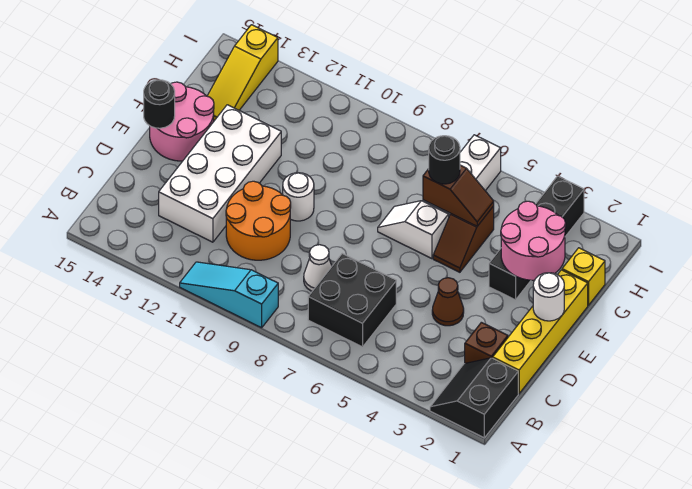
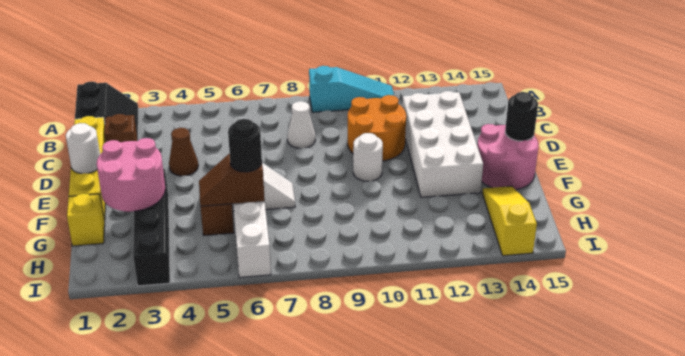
black 2x2 brick [308,254,396,347] -> none

